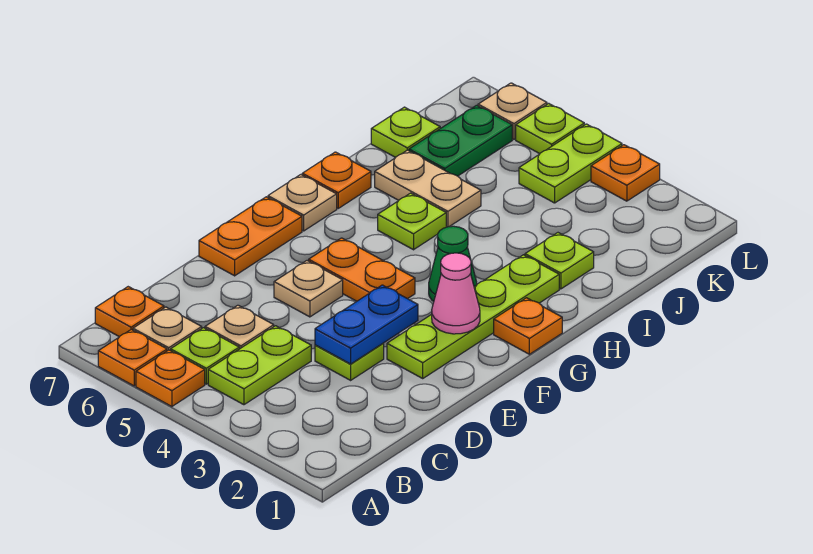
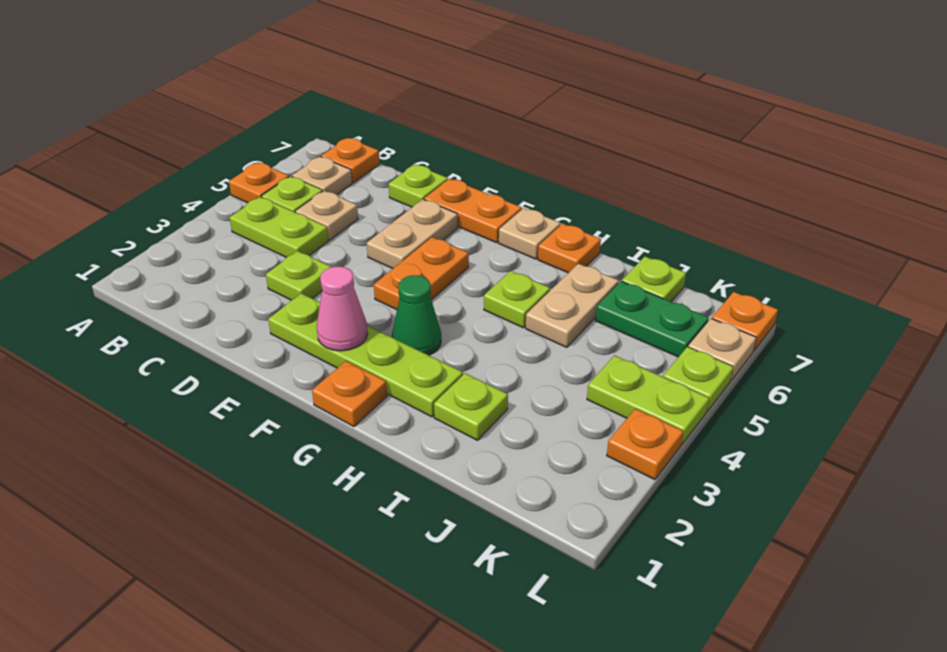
orange 1x1 plate [98,329,167,386] -> orange 1x1 plate moved to [712,292,778,351]
blue 1x2 plate [315,285,418,364] -> none
none -> lime 1x1 plate [389,165,448,207]
tan 1x1 plate [274,261,343,317] -> tan 1x2 plate [367,199,458,269]

